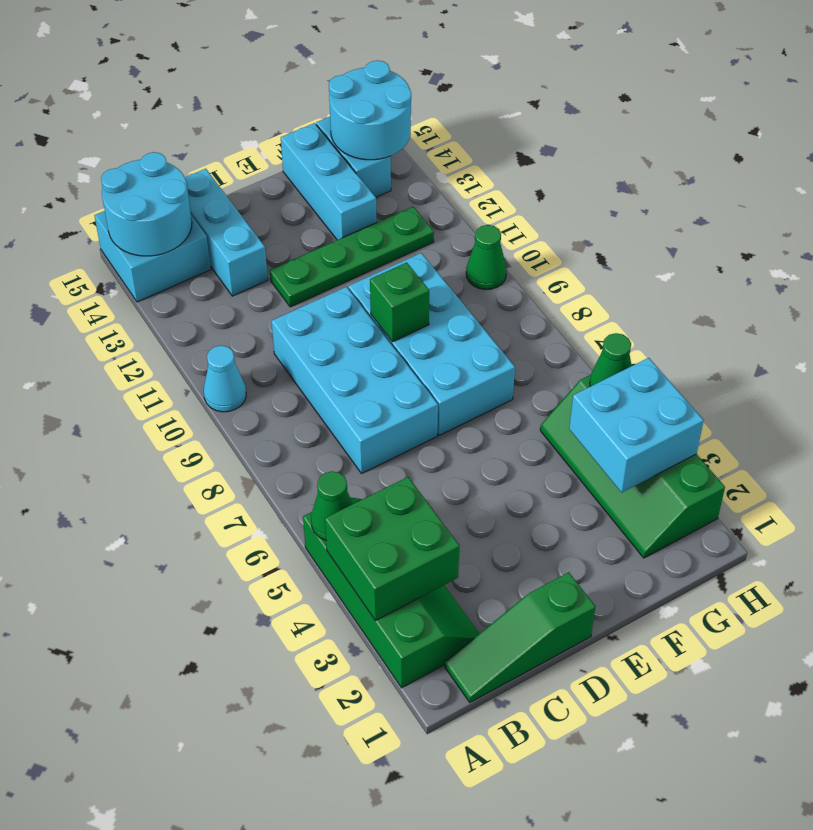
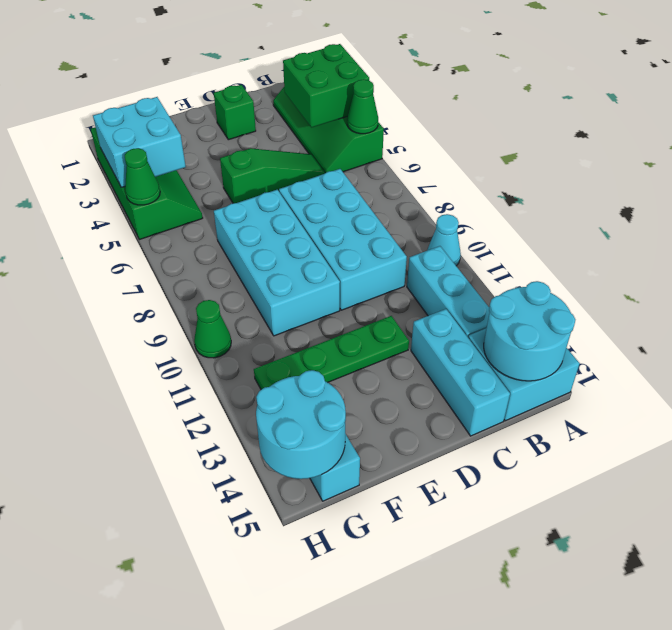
green 1x3 slope [445,572,595,702] -> green 1x3 slope moved to [220,148,325,203]
green 1x1 brick [370,263,429,342] -> green 1x1 brick moved to [214,85,256,140]
cyan 1x3 brick [281,123,377,240] -> cyan 1x3 brick moved to [407,246,490,337]

